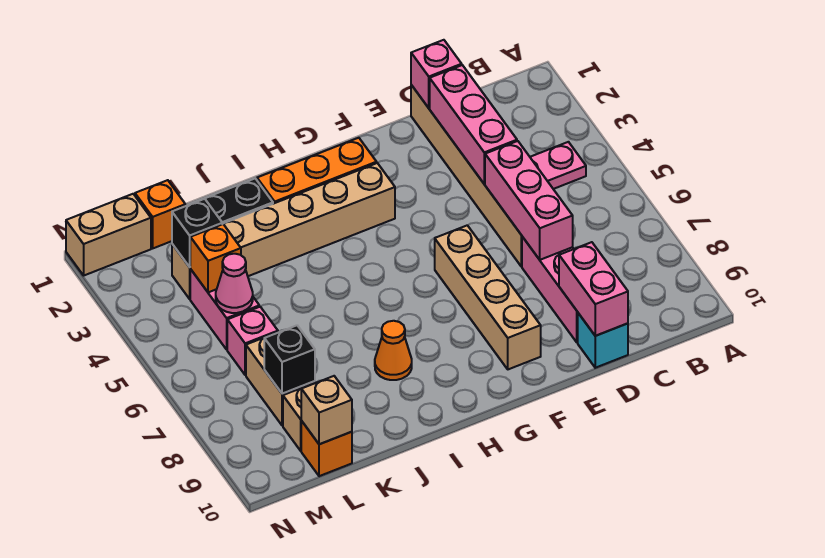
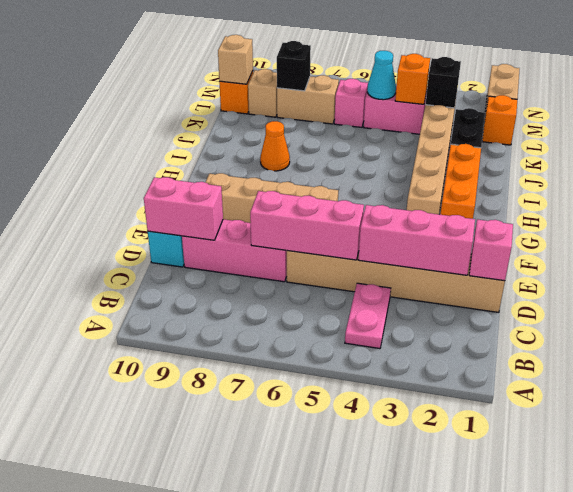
pink 1x1 cone [216,254,253,313] -> cyan 1x1 cone [367,51,396,100]

